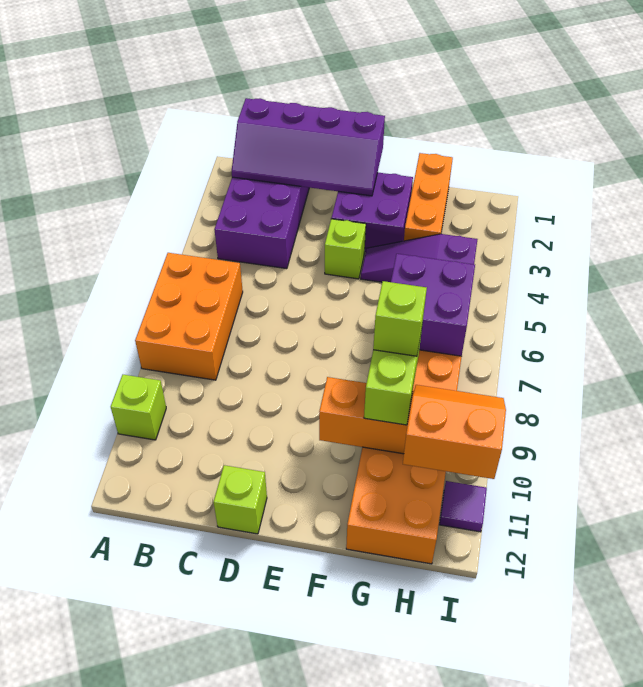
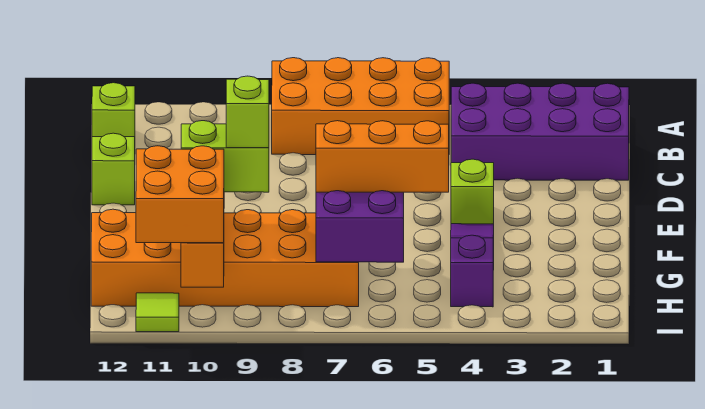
orange 2x3 brick [135,253,243,380] -> orange 2x4 brick [272,58,449,155]
lime 1x1 brick [111,375,166,440] -> lime 1x1 brick moved to [92,83,135,137]
purple 2x4 slope [231,98,385,196] -> none
purple 2x2 brick [331,172,413,252] -> none
orange 1x3 brick [404,153,453,241] -> orange 1x3 brick moved to [316,121,449,192]
orange 2x2 slope [403,385,506,479] -> orange 2x2 brick [136,146,224,243]
purple 1x1 tile [440,481,487,532] -> lime 1x1 tile [136,293,179,332]

